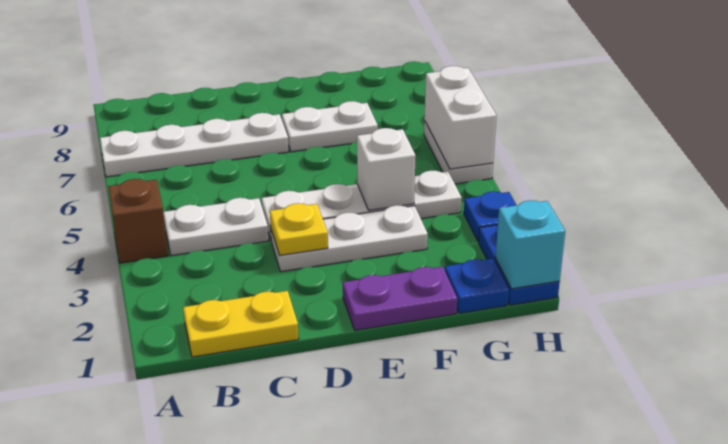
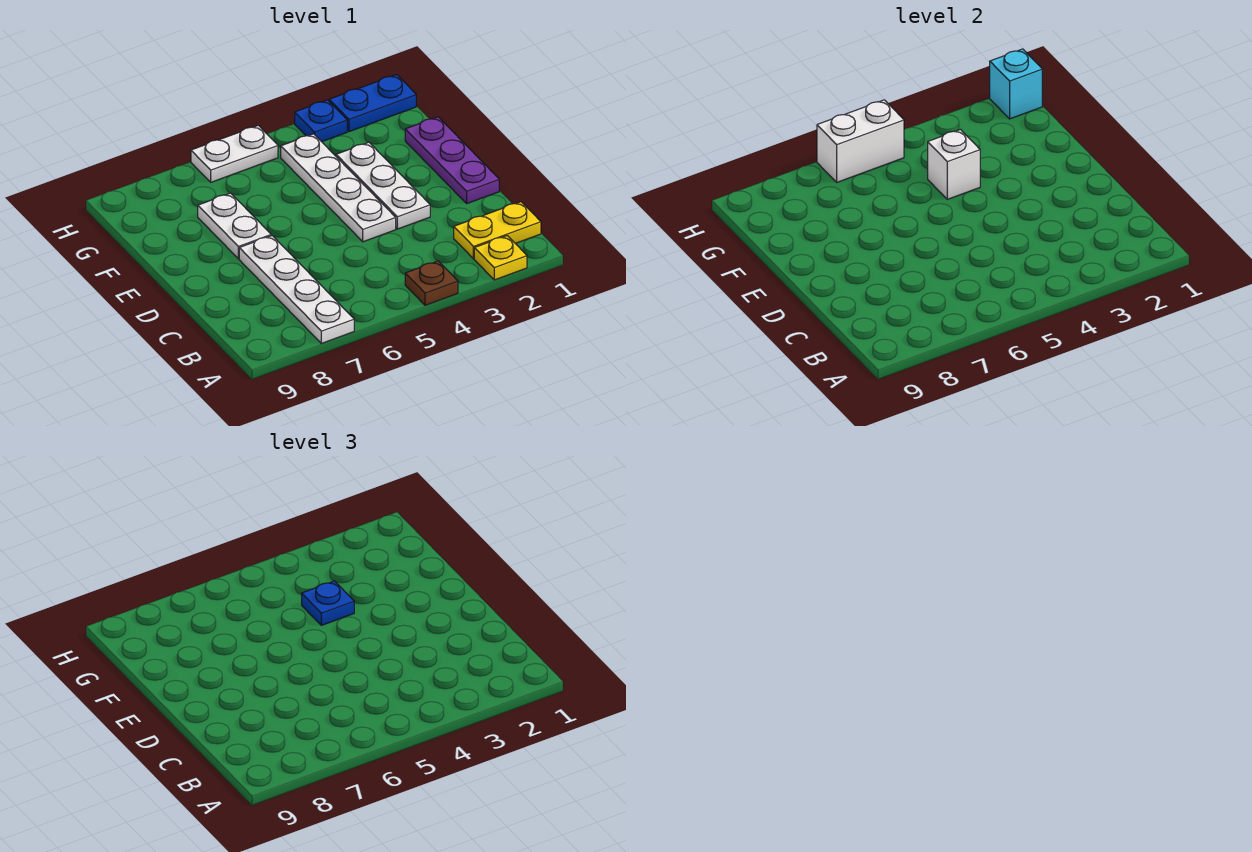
brown 1x1 brick [108,179,168,263] -> brown 1x1 plate [405,261,458,305]
yellow 1x2 plate [183,291,299,357] -> yellow 1x2 plate turned to [454,202,541,259]
white 1x2 plate [163,198,269,256] -> none
yellow 1x1 plate [270,203,328,255] -> yellow 1x1 plate moved to [474,236,527,280]
purple 1x2 plate [343,267,457,330] -> purple 1x3 plate [405,117,499,203]
blue 1x1 plate [445,259,509,314] -> blue 1x1 plate moved to [302,581,354,625]

